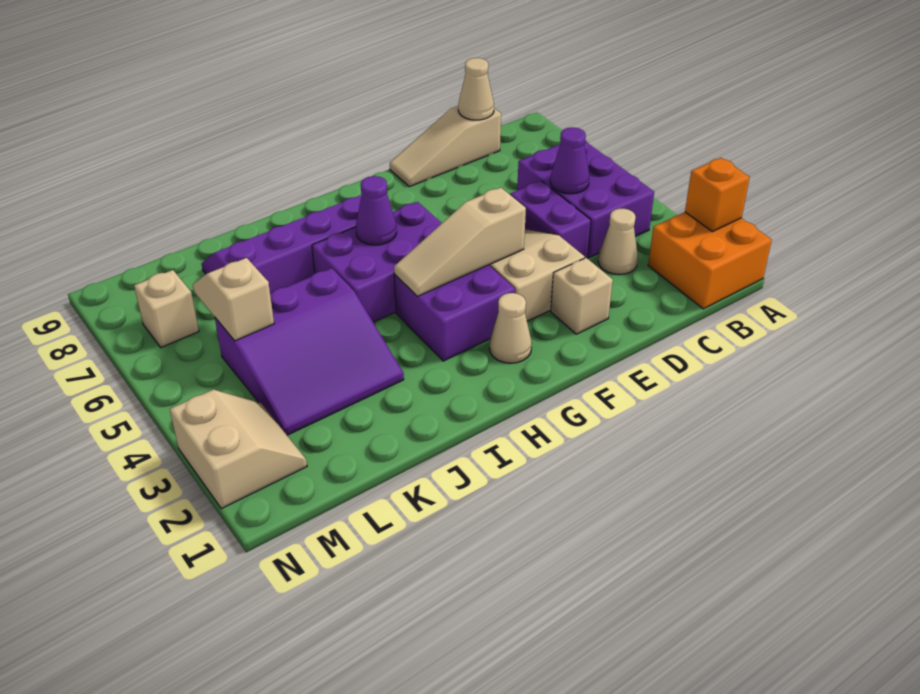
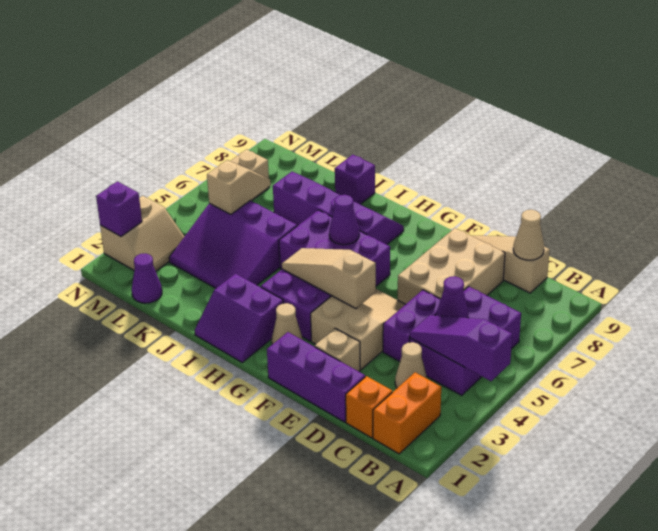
orange 2x2 brick [648,212,772,309] -> orange 1x2 brick [373,372,441,454]
orange 1x1 brick [685,158,750,232] -> orange 1x1 brick moved to [346,376,392,438]
none -> purple 1x3 slope [410,315,512,381]
none -> purple 1x3 brick [267,332,365,422]
none -> tan 2x3 brick [398,228,505,304]
none -> purple 2x2 slope [195,274,283,362]
none -> purple 1x1 brick [335,155,375,204]
none -> purple 1x1 cone [132,253,162,303]
none -> purple 1x1 brick [96,182,142,237]

